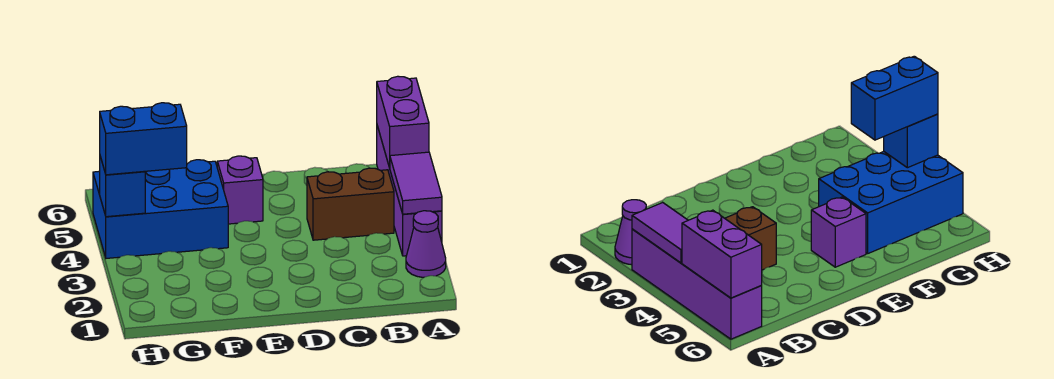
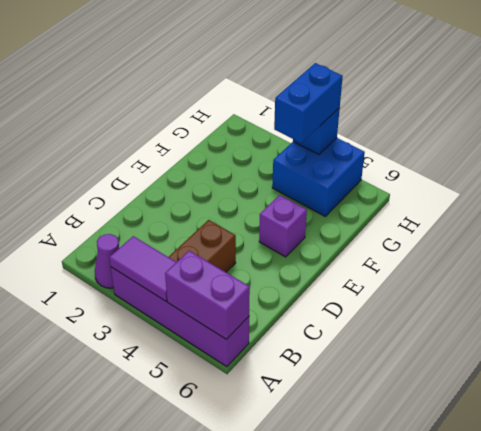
blue 2x3 brick [93,160,228,258] -> blue 2x2 brick [272,138,365,216]

